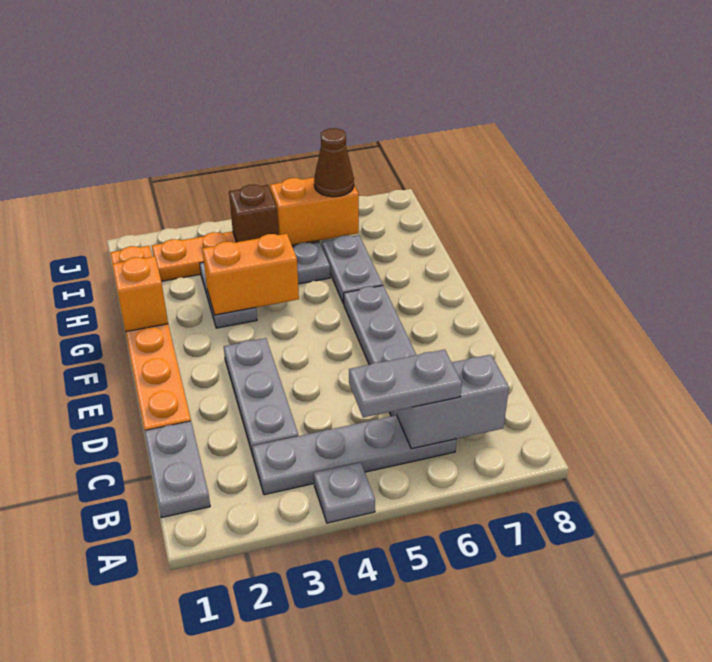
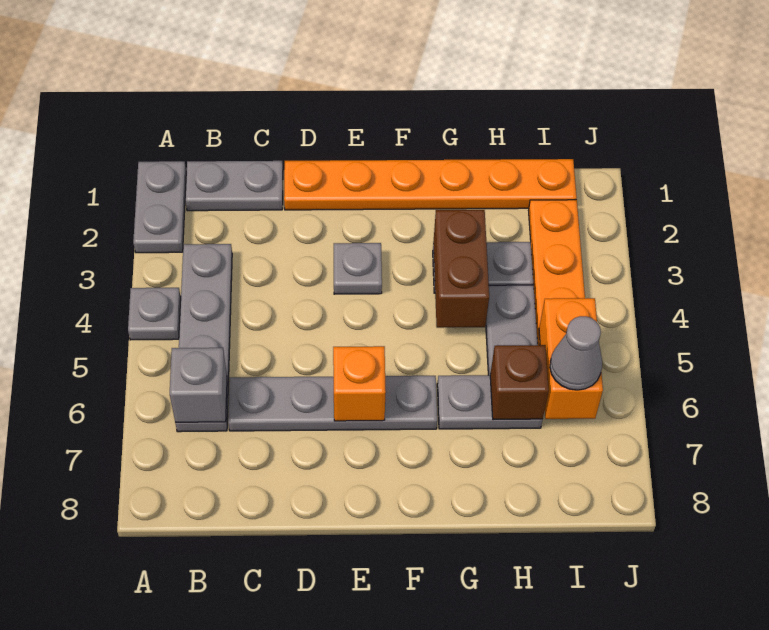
grey 1x2 plate [349,350,462,418] -> grey 1x2 plate moved to [133,161,186,253]
grey 1x2 brick [397,355,509,449] -> grey 1x1 brick [170,348,227,422]
grey 1x3 plate [224,338,298,455] -> grey 1x1 plate [334,243,382,294]
orange 1x1 brick [112,256,168,332] -> orange 1x1 brick moved to [333,346,386,421]
orange 1x2 brick [202,234,299,315] -> brown 1x2 brick [433,210,489,328]
brown 1x1 brick [229,185,278,242] -> brown 1x1 brick moved to [490,345,549,420]
brown 1x1 cone [314,128,354,197] -> grey 1x1 cone [550,316,602,390]

